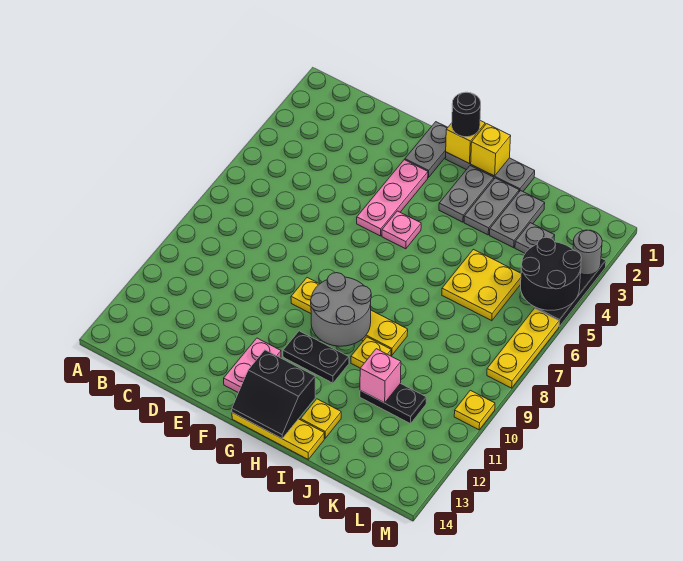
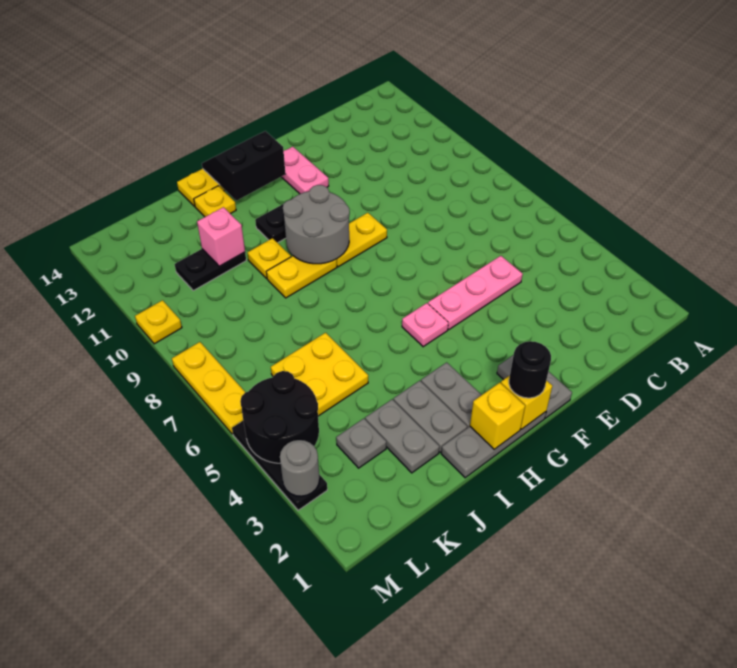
pink 1x3 plate [357,160,428,236] -> pink 1x3 plate turned to [428,256,523,329]

